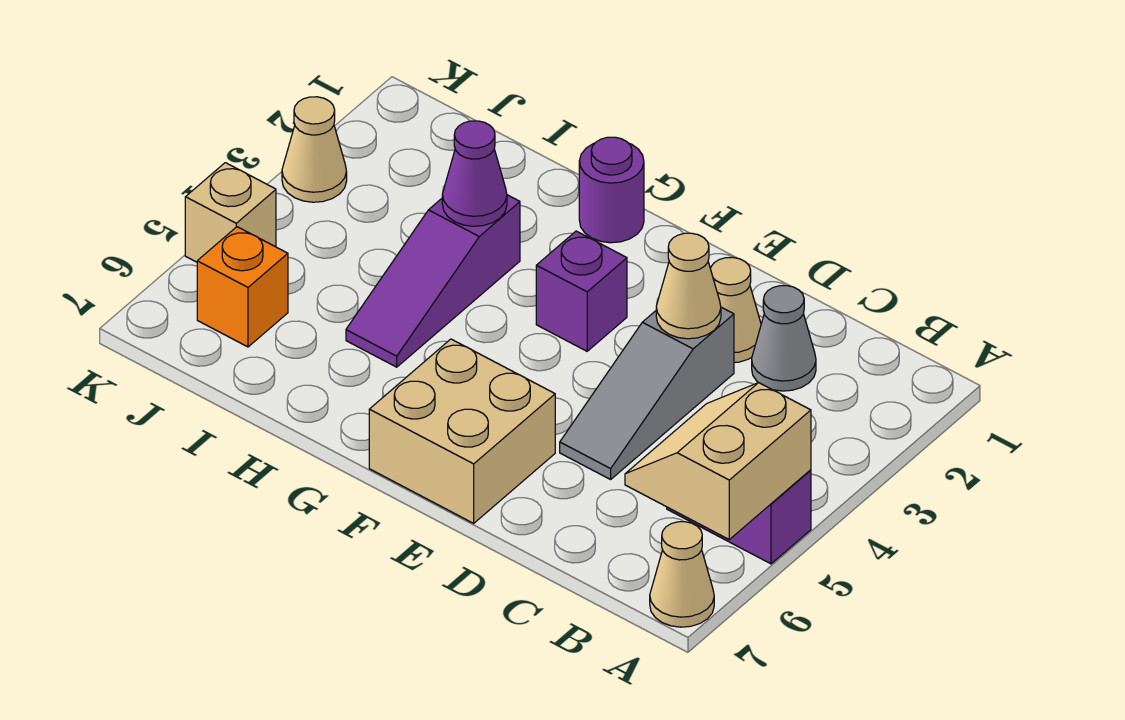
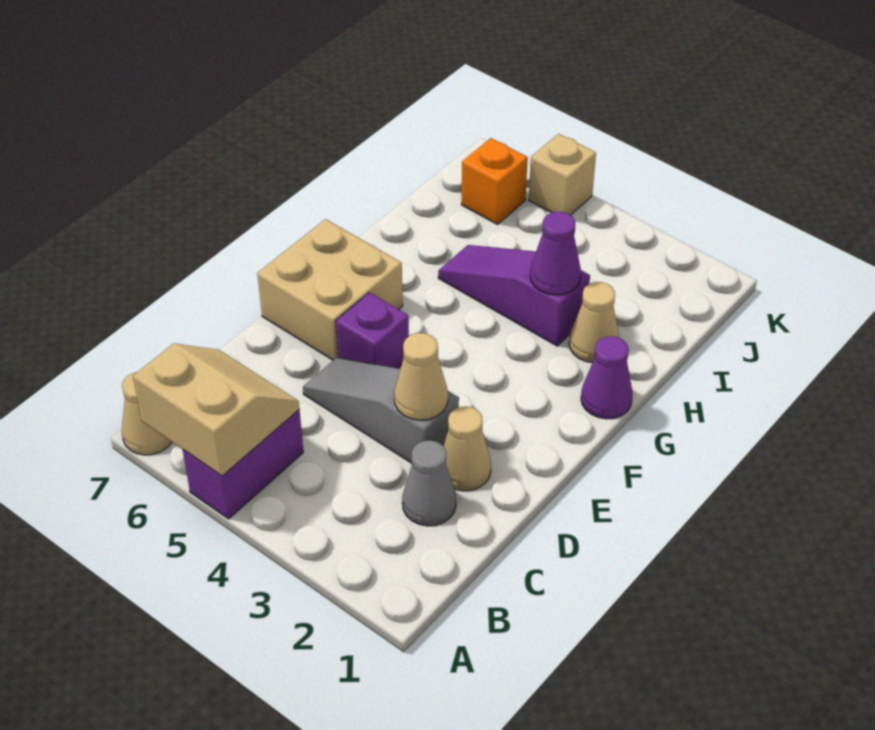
purple 1x1 brick [536,231,627,351] -> purple 1x1 brick moved to [336,293,409,368]
purple 1x1 round brick [579,137,644,243] -> purple 1x1 cone [581,336,633,419]
tan 1x1 cone [282,97,347,202] -> tan 1x1 cone moved to [569,282,619,363]

